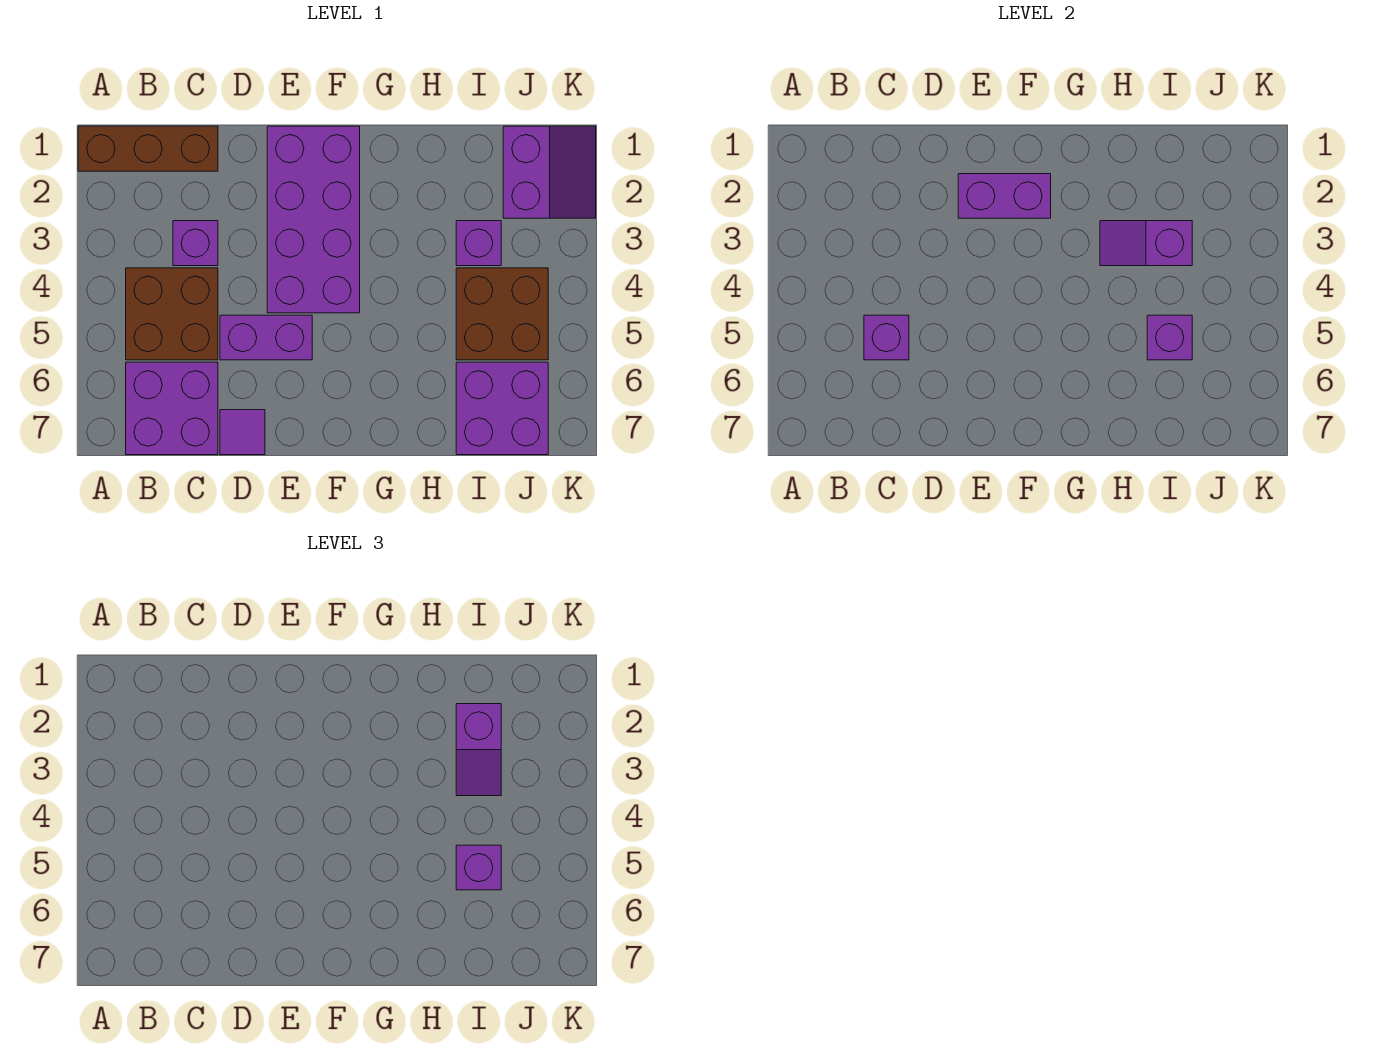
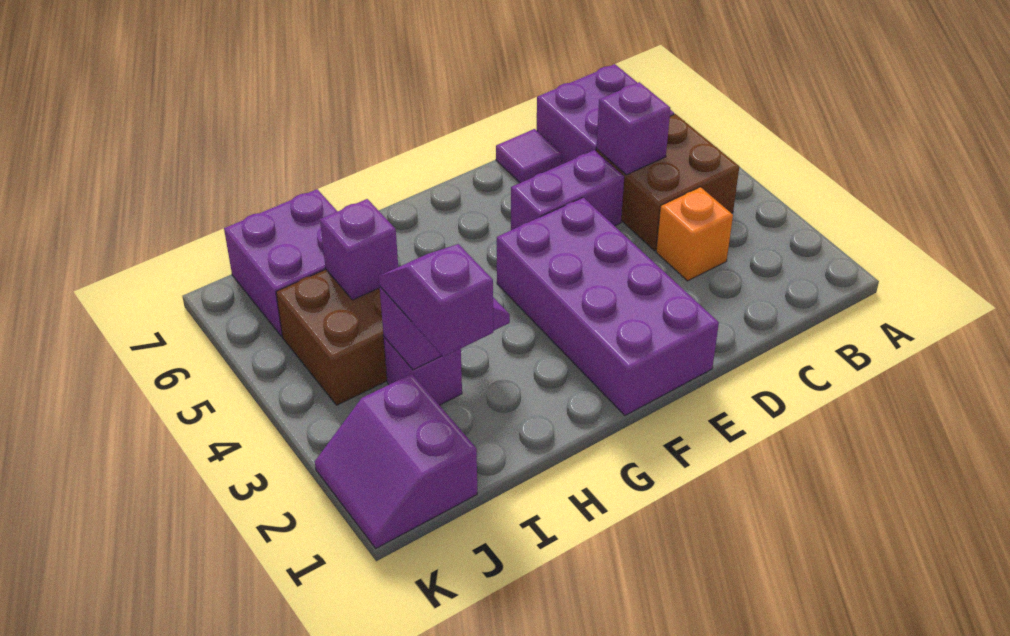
brown 1x3 brick [78,126,218,171] -> none
purple 1x1 brick [173,221,218,266] -> orange 1x1 brick [656,187,733,281]
purple 1x2 brick [958,174,1051,218] -> none
purple 1x1 brick [456,845,501,890] -> none

